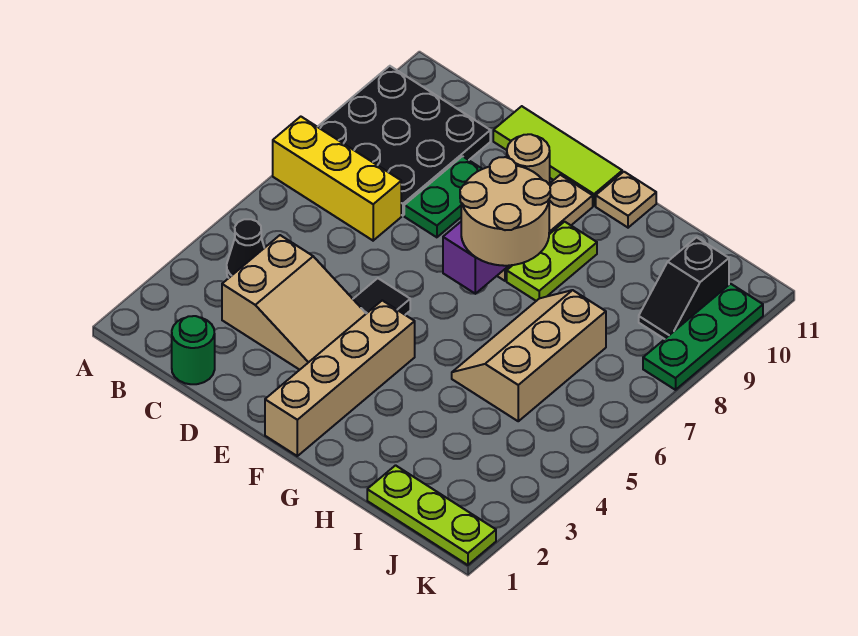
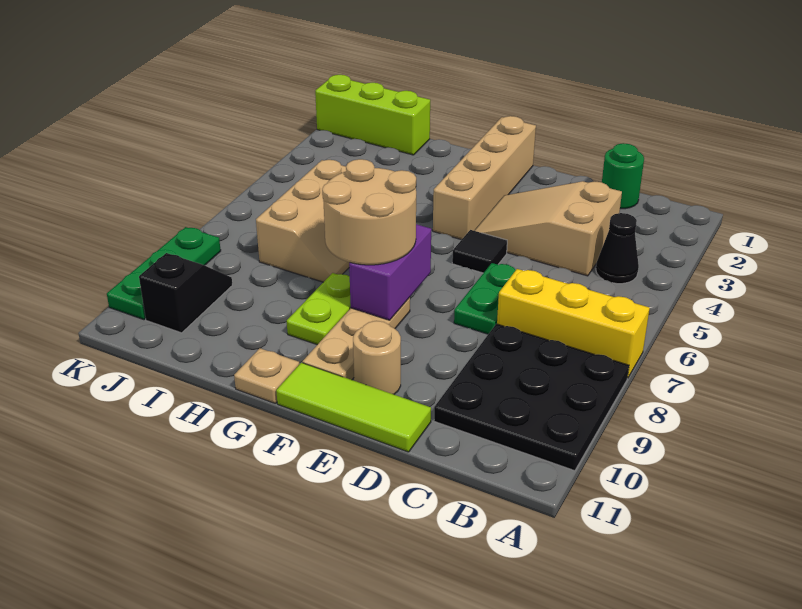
green 1x2 plate [404,156,482,237] -> green 1x2 plate moved to [454,263,516,334]
lime 1x3 plate [367,465,496,565] -> lime 1x3 brick [315,75,430,155]

